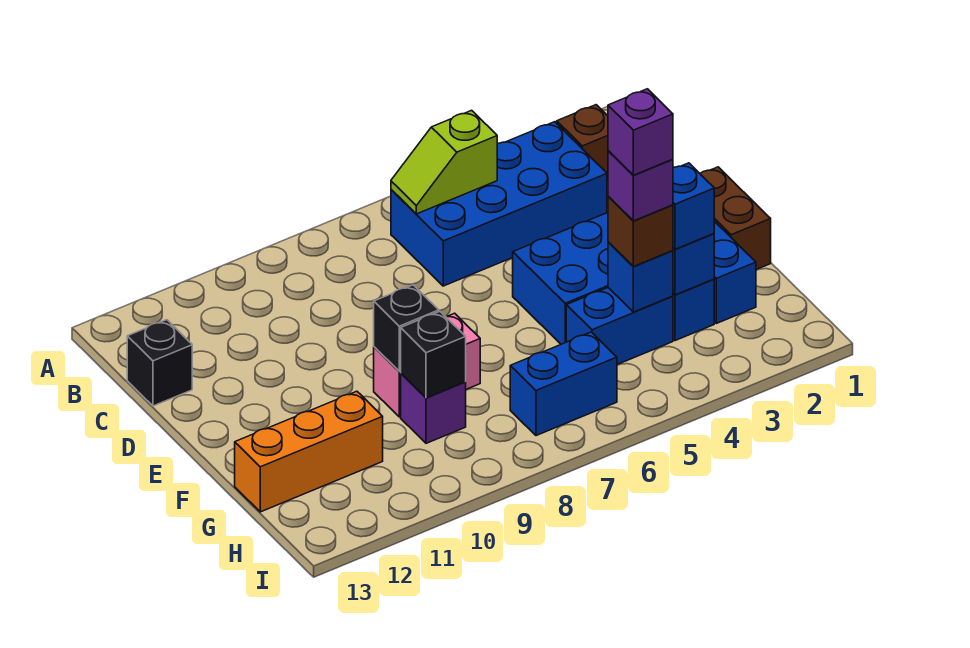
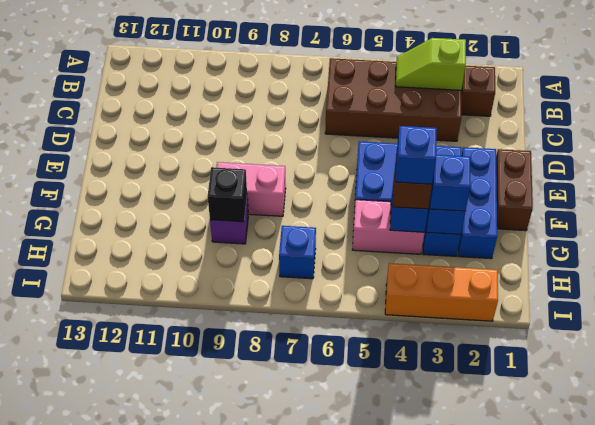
blue 2x4 brick [391,122,607,286] -> brown 2x4 brick [325,58,461,141]
lime 1x2 slope [391,110,497,214] -> lime 1x2 slope moved to [396,38,466,90]
black 1x1 brick [127,320,192,406] -> none
black 1x1 brick [374,285,439,371] -> none
blue 1x2 brick [566,288,673,365] -> pink 1x2 brick [352,200,424,254]
purple 1x1 brick [608,151,673,221] -> blue 1x1 brick [396,126,437,184]
purple 1x1 brick [608,89,673,175] -> none
orange 1x3 brick [235,391,383,512] -> orange 1x3 brick moved to [385,263,498,321]
blue 1x2 brick [510,332,617,436] -> blue 1x1 brick [279,226,316,279]

